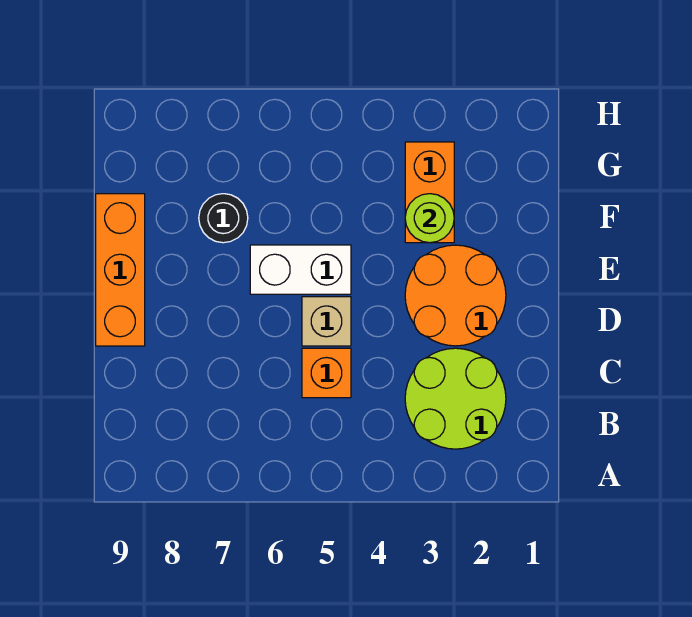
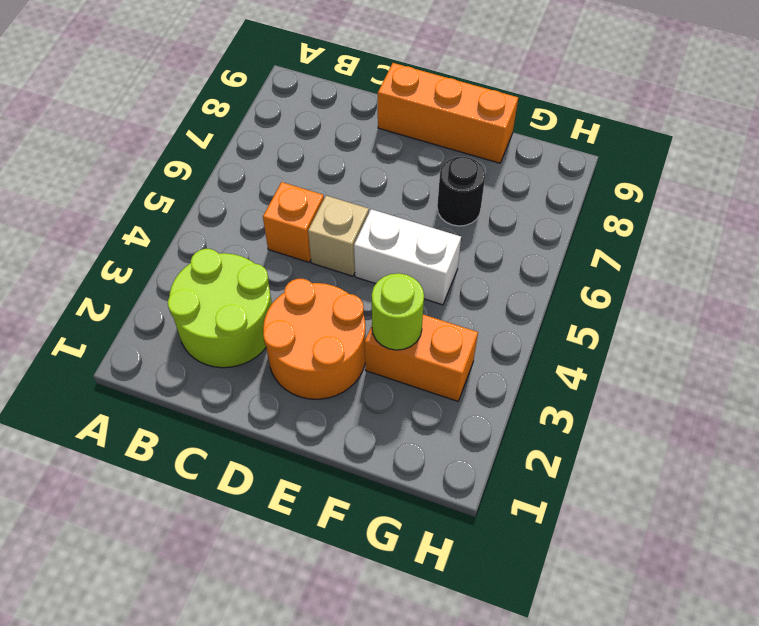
white 1x2 brick [250,245,351,294] -> white 1x2 brick turned to [354,209,461,305]

